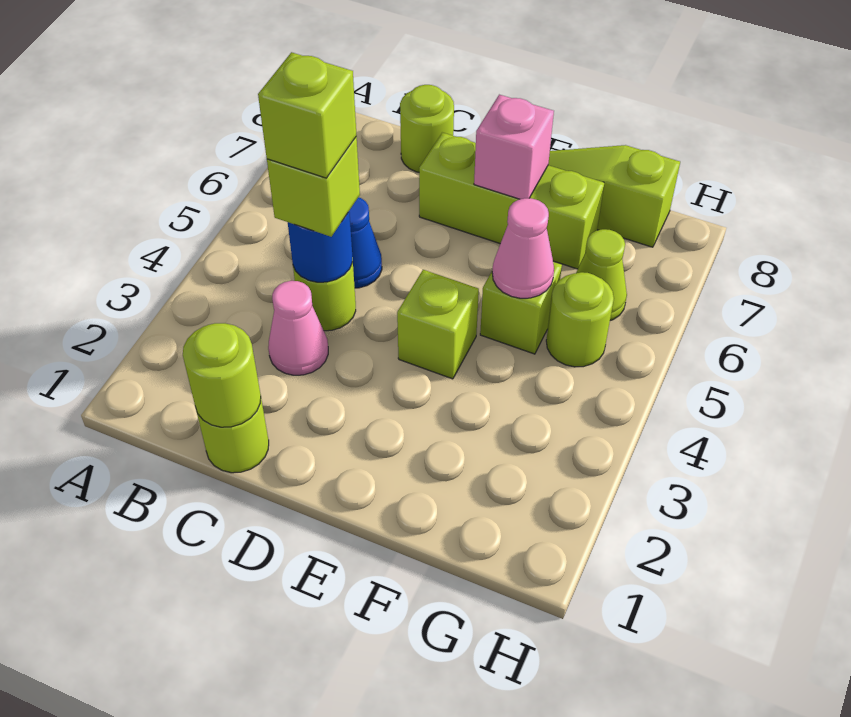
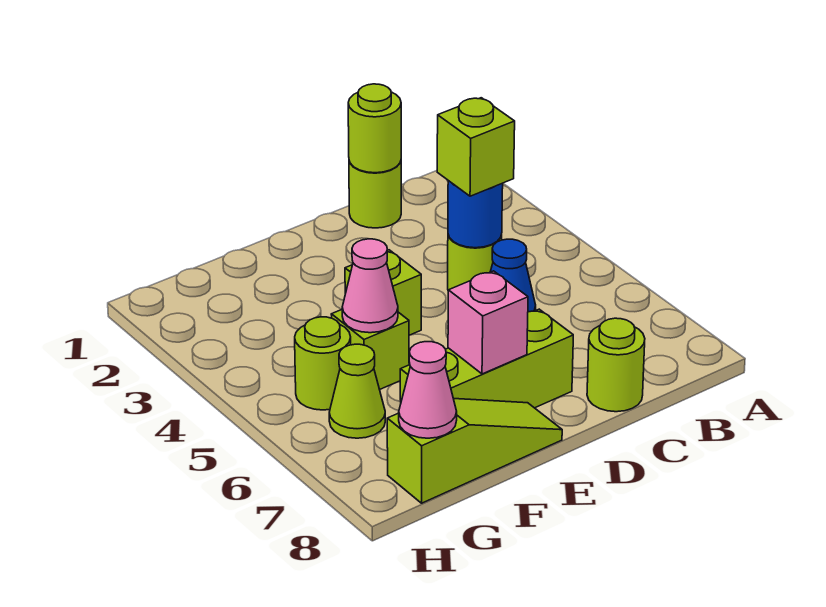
pink 1x1 cone [268,281,328,375] -> pink 1x1 cone moved to [399,342,457,438]
lime 1x1 brick [258,52,357,178] -> none

